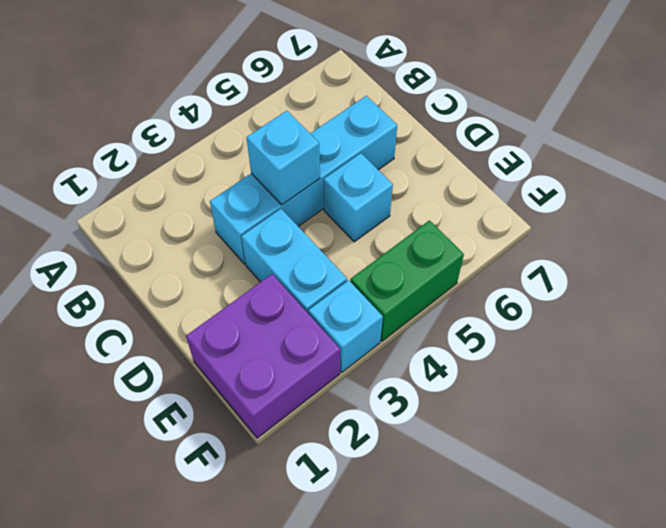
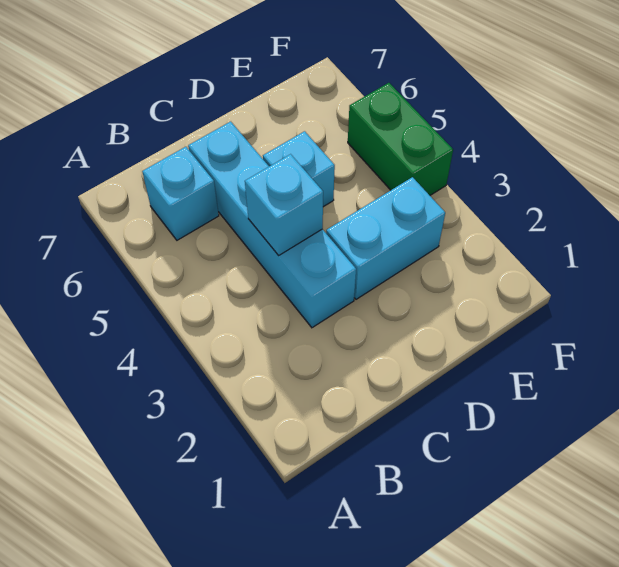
purple 2x2 brick [186,274,340,438] -> none
cyan 1x1 brick [308,280,383,372] -> cyan 1x1 brick moved to [142,147,219,240]

